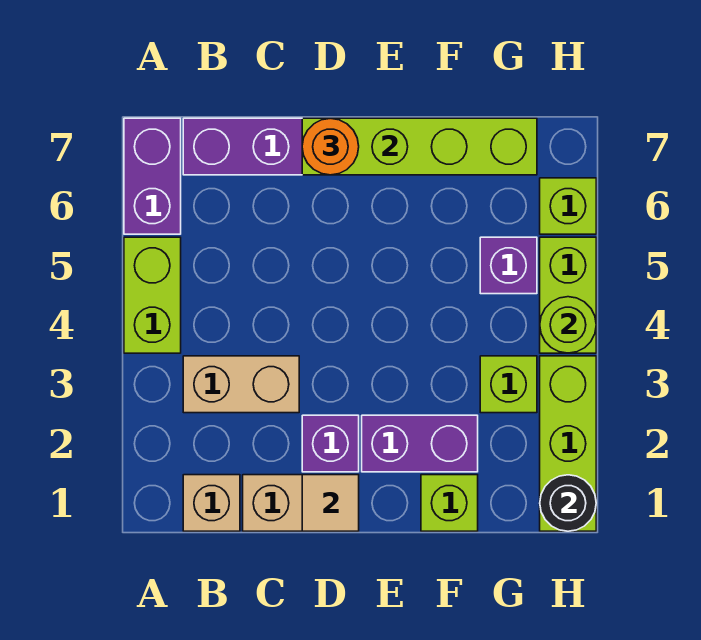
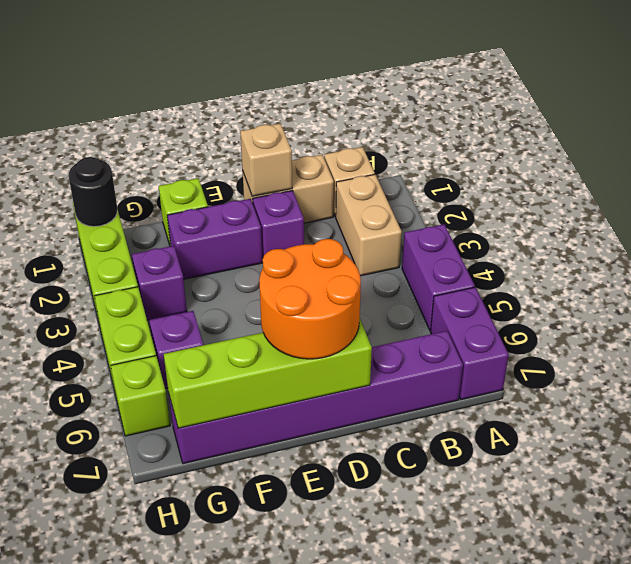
lime 1x2 brick [124,237,181,353] -> purple 1x2 brick [402,224,475,330]
tan 1x2 brick [183,356,299,413] -> tan 1x2 brick turned to [336,174,402,276]
tan 1x1 tile [302,475,359,531] -> tan 1x1 brick [240,123,292,196]
orange 1x1 round brick [302,118,359,175] -> orange 2x2 round brick [259,239,361,359]
lime 1x1 brick [480,356,537,413] -> purple 1x1 brick [132,246,187,320]
lime 1x1 round brick [540,297,596,353] -> none

